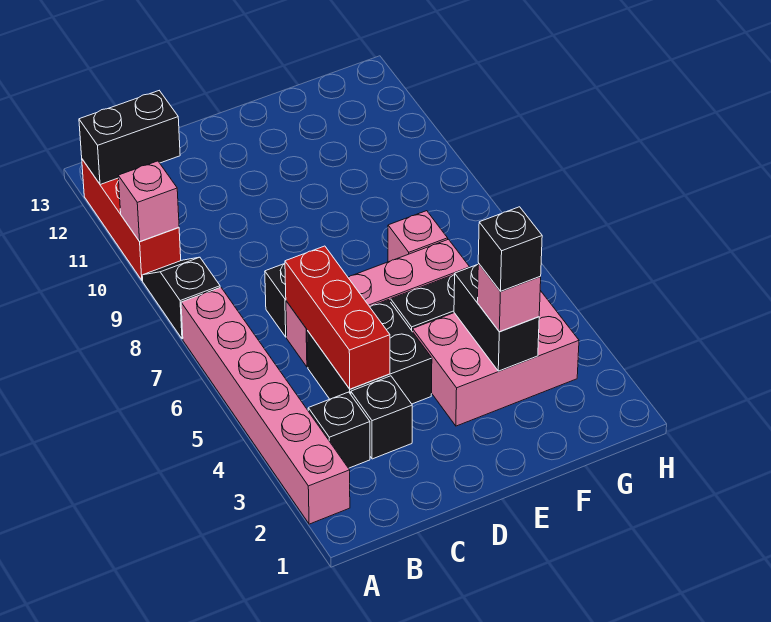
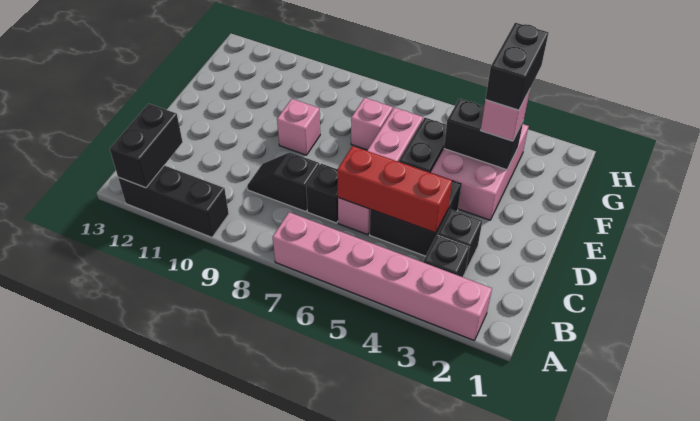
black 1x2 slope [142,257,220,339] -> black 1x2 slope moved to [247,152,320,212]
red 1x3 brick [82,159,181,280] -> black 1x3 brick [118,165,229,237]
pink 1x1 brick [118,161,179,242] -> pink 1x1 brick moved to [277,99,320,155]
black 1x1 brick [478,207,542,291] -> black 1x2 brick [485,23,549,110]

